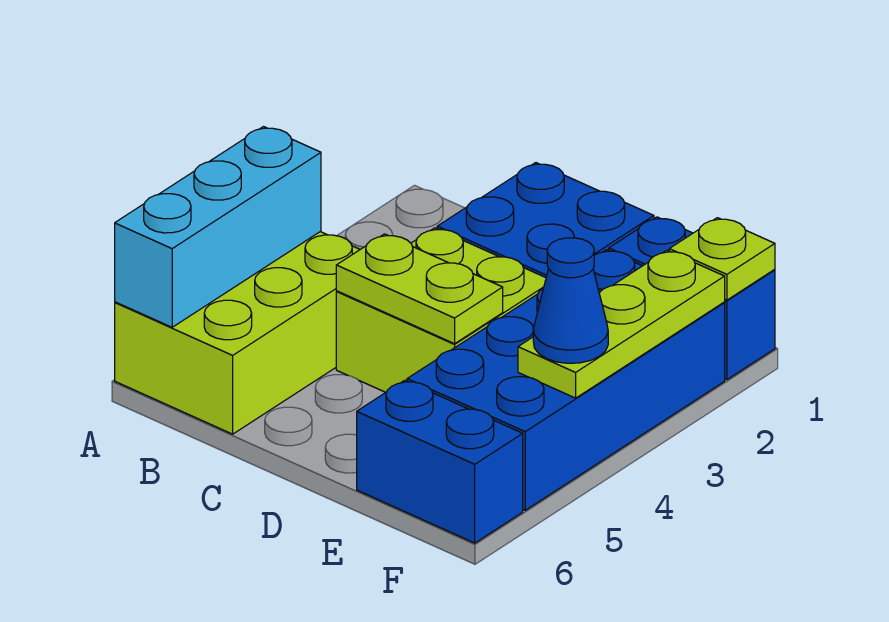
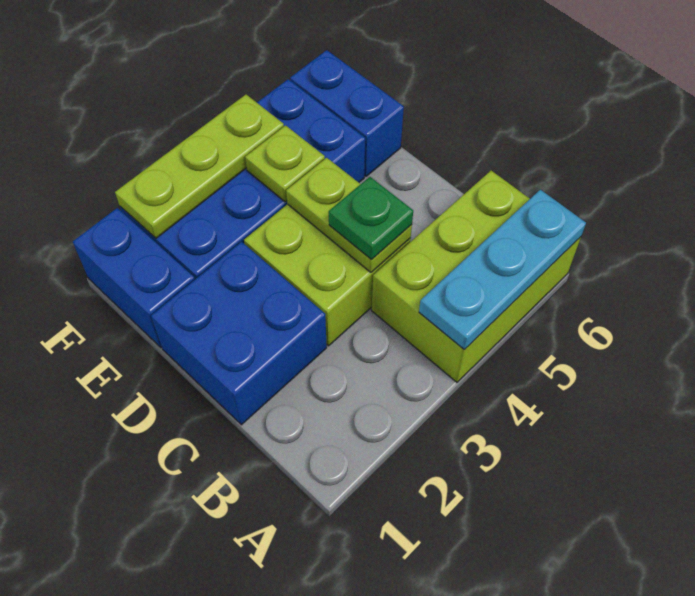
cyan 1x3 brick [115,127,321,327] -> cyan 1x3 plate [419,190,586,349]
none -> green 1x1 plate [329,177,413,259]
lime 1x1 plate [669,218,775,300] -> lime 1x1 plate moved to [245,125,325,202]
blue 1x1 cone [533,238,608,363] -> none

